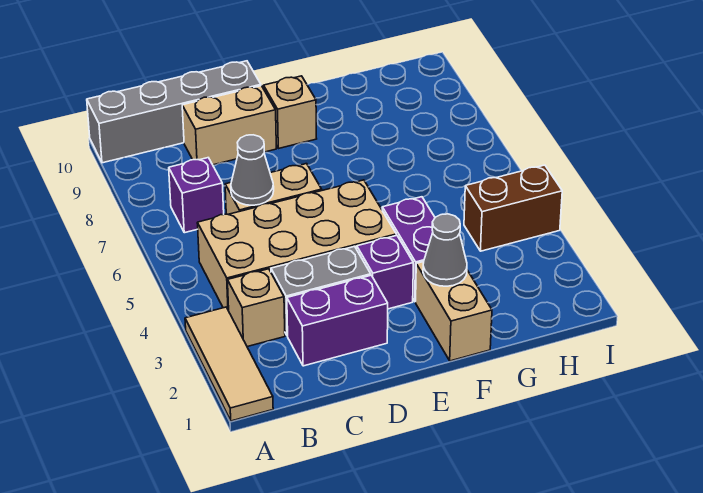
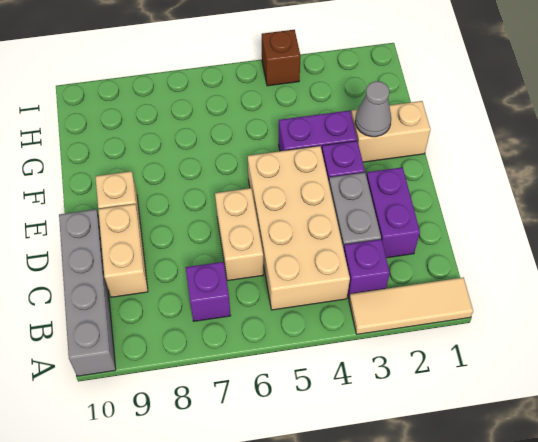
tan 1x1 brick [228,269,285,347] -> purple 1x1 brick [344,239,390,298]
grey 1x1 cone [231,135,274,205] -> none
brown 1x2 brick [464,165,562,251] -> brown 1x1 brick [262,30,301,86]

